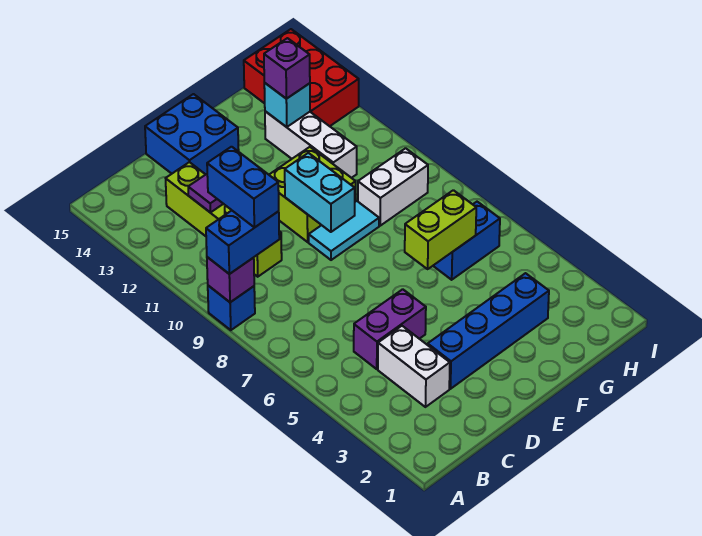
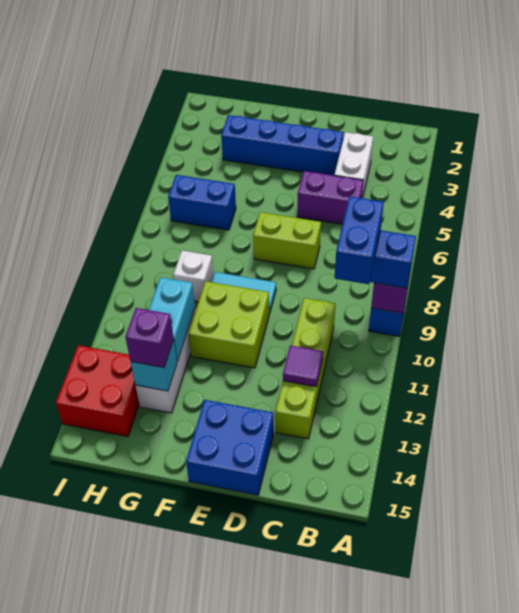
cyan 1x2 brick [285,153,355,232] -> cyan 1x2 brick moved to [149,277,195,362]
lime 1x2 brick [405,190,476,269] -> lime 1x2 brick moved to [253,212,321,269]
white 1x2 brick [358,148,428,226] -> white 1x1 brick [173,251,213,302]
red 2x3 brick [244,29,359,126] -> red 2x2 brick [56,345,139,437]

